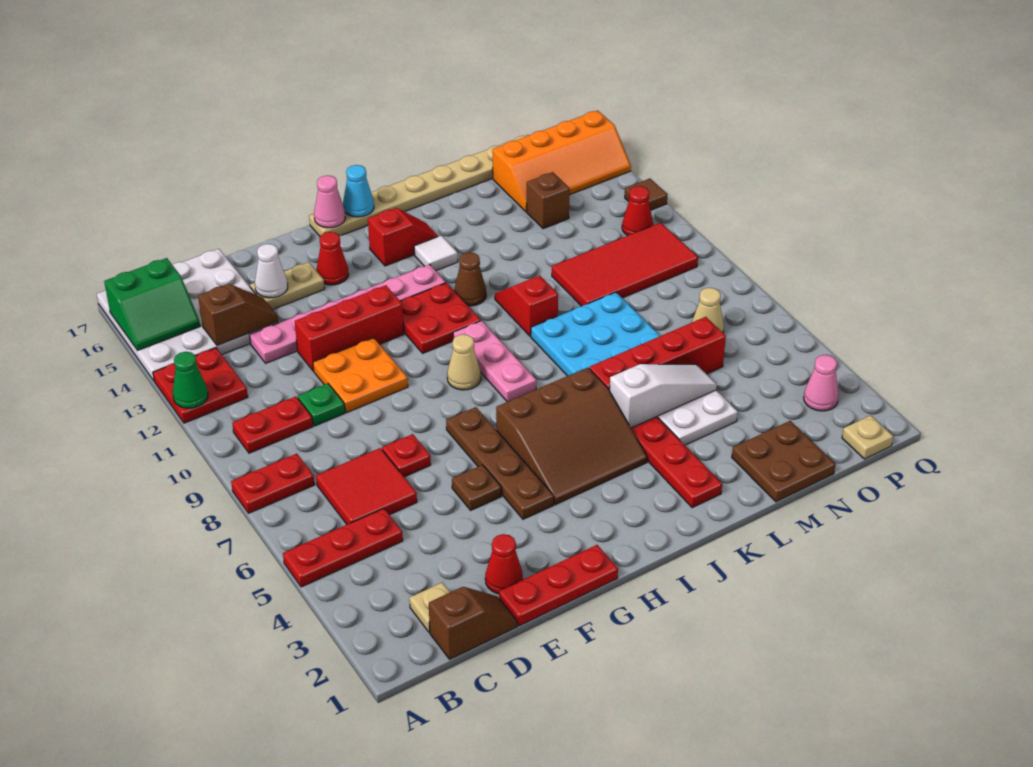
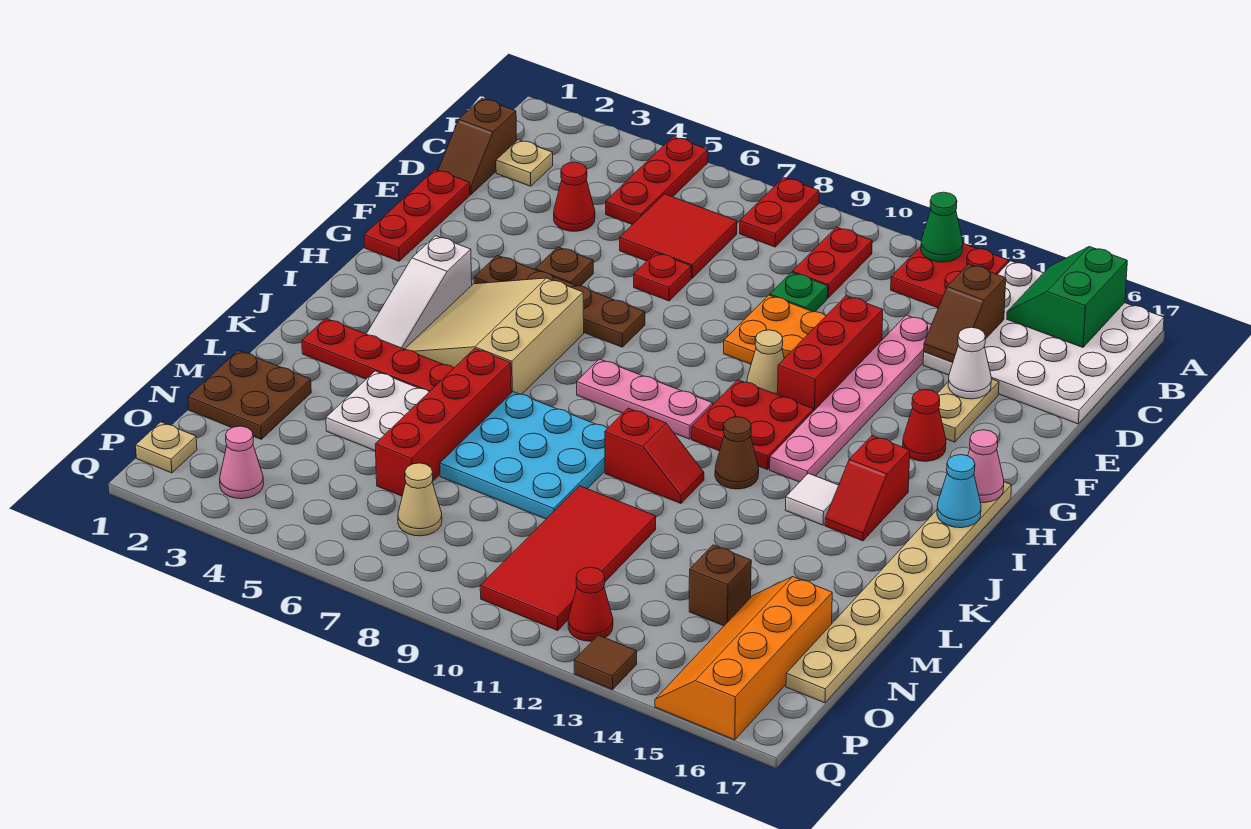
red 1x1 cone [485,534,523,594] -> red 1x1 cone moved to [554,162,595,231]
brown 3x3 slope [496,367,648,505] -> tan 3x3 slope [405,278,584,394]
tan 1x1 cone [447,334,481,390] -> tan 1x1 cone moved to [747,330,784,395]
white 1x3 slope [610,364,717,428] -> white 1x3 slope moved to [367,236,472,349]

